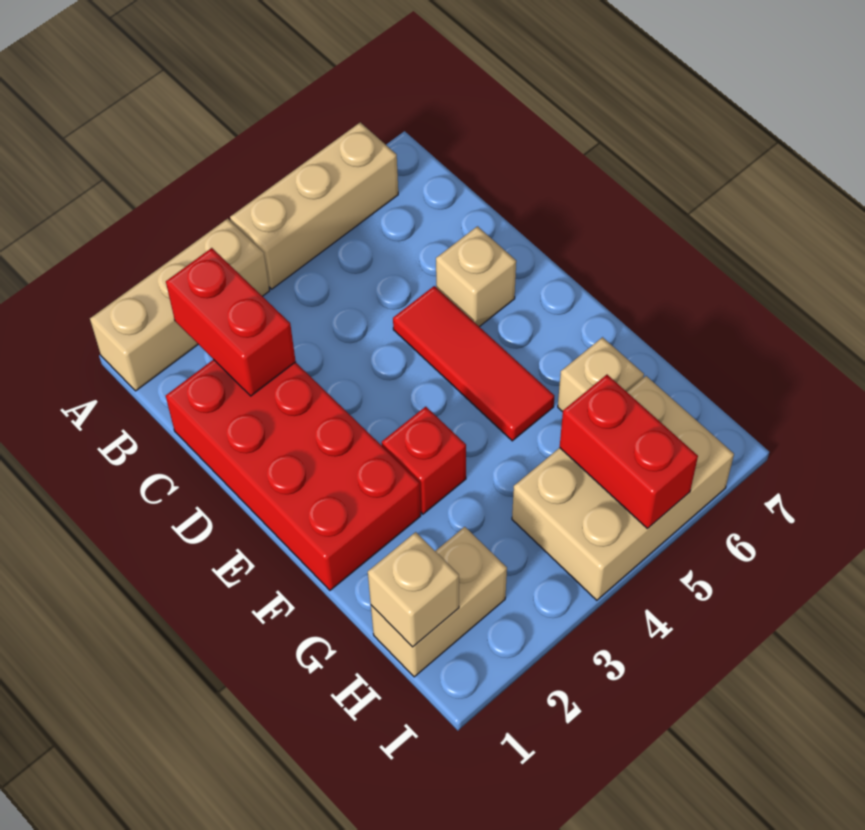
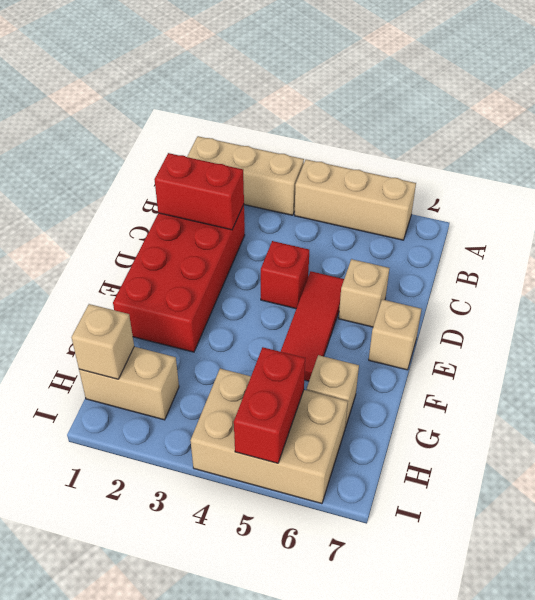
red 1x2 brick [166,248,296,396] -> red 1x2 brick turned to [155,153,244,230]
none -> tan 1x1 brick [369,299,421,370]
red 1x1 brick [382,407,466,514] -> red 1x1 brick moved to [261,241,309,309]

